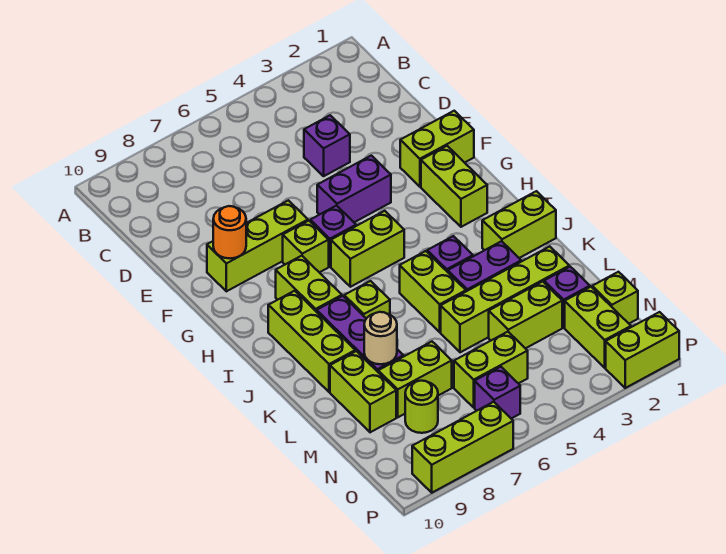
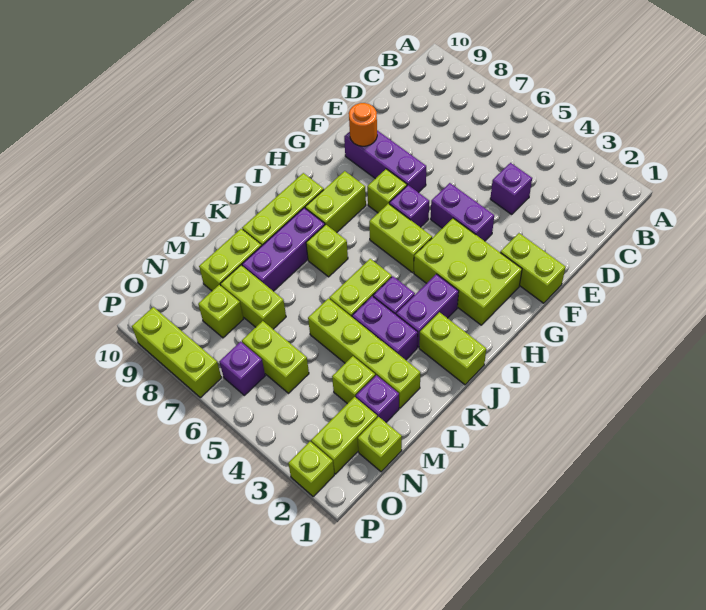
lime 1x3 brick [207,200,308,291] -> purple 1x3 brick [344,130,426,193]
lime 1x2 brick [421,146,487,227] -> lime 2x3 brick [414,218,522,325]
none -> purple 1x2 brick [396,274,459,347]
tan 1x1 round brick [364,312,397,364] -> none
lime 1x2 brick [489,282,562,348] -> lime 1x1 brick [332,356,375,404]
lime 1x1 round brick [405,381,438,433] -> lime 1x1 brick [198,285,243,338]
lime 1x2 brick [606,312,679,388] -> lime 1x1 brick [288,442,334,496]

